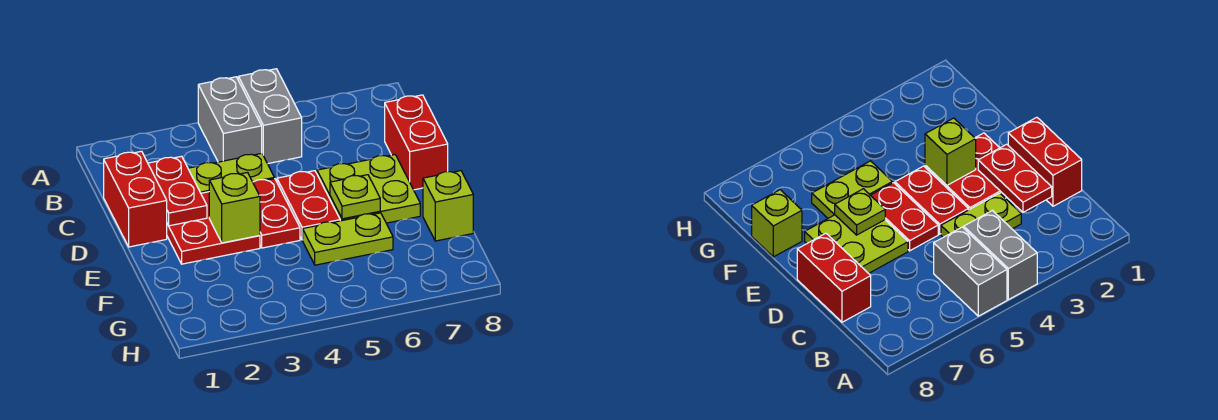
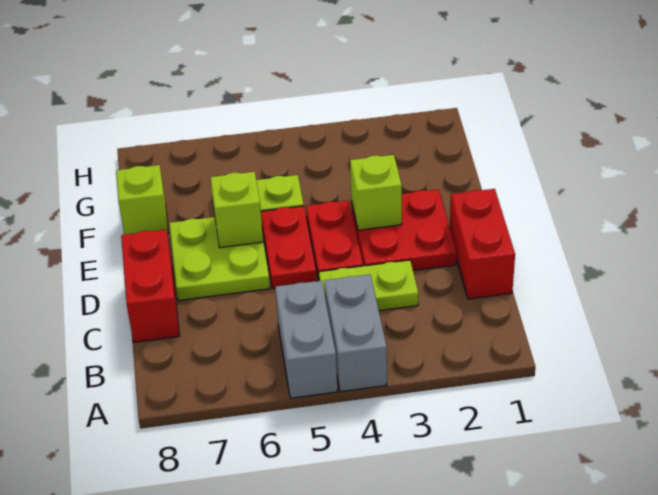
red 1x2 plate [148,156,207,226] -> none
lime 1x1 plate [330,175,380,219] -> lime 1x1 brick [210,172,263,248]

